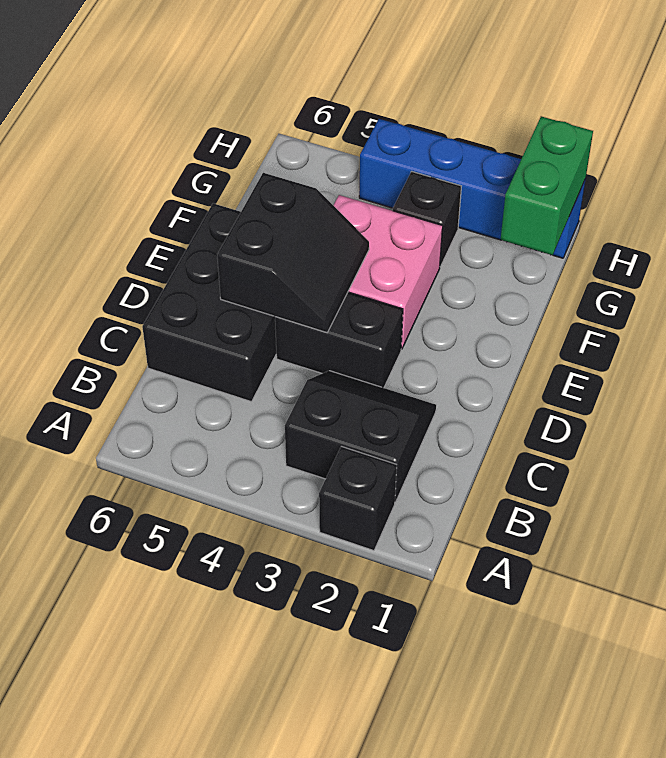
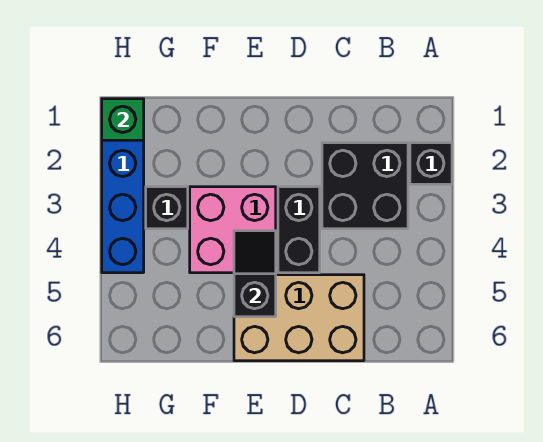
black 2x2 slope [285,371,436,502] -> black 2x2 brick [322,143,408,229]
black 2x3 brick [142,203,276,402] -> tan 2x3 brick [234,275,364,361]
black 2x2 slope [217,173,369,333] -> black 1x2 slope [234,231,276,317]
green 1x2 brick [500,116,593,255] -> green 1x1 brick [102,99,144,140]

